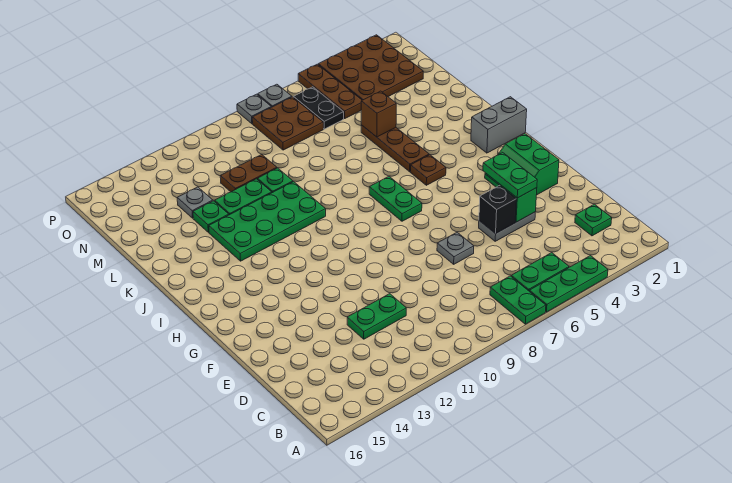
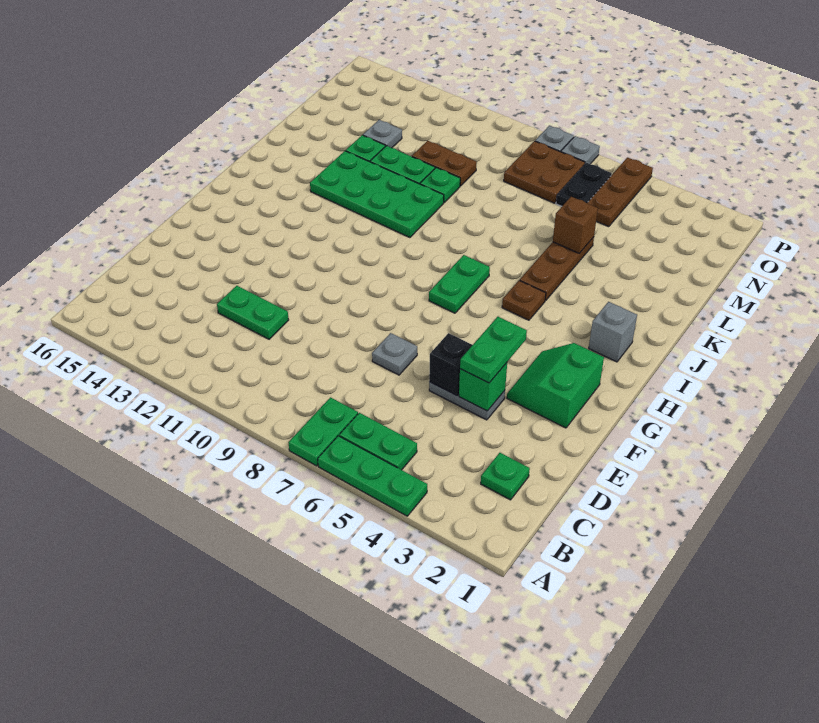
grey 1x2 brick [471,97,527,153] -> grey 1x1 brick [589,302,637,362]
brown 3x3 plate [318,35,423,100] -> none

